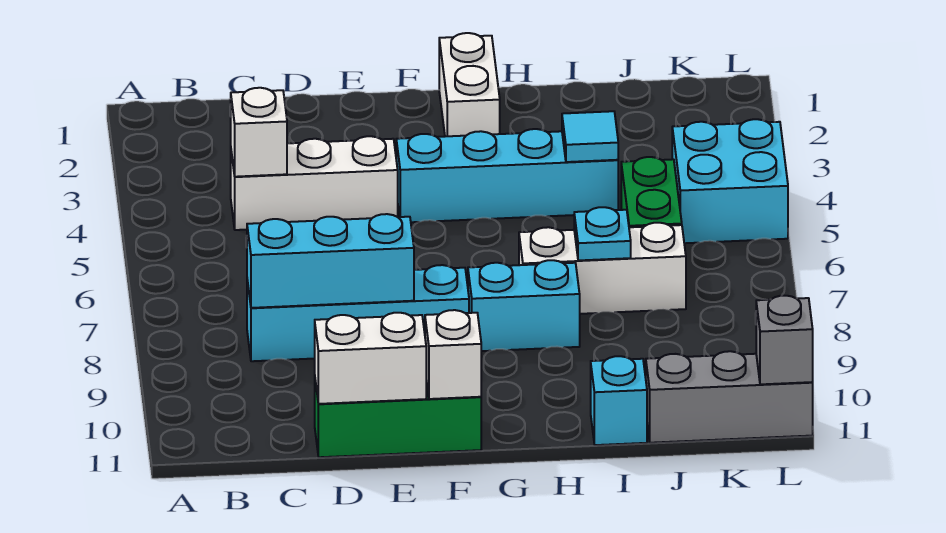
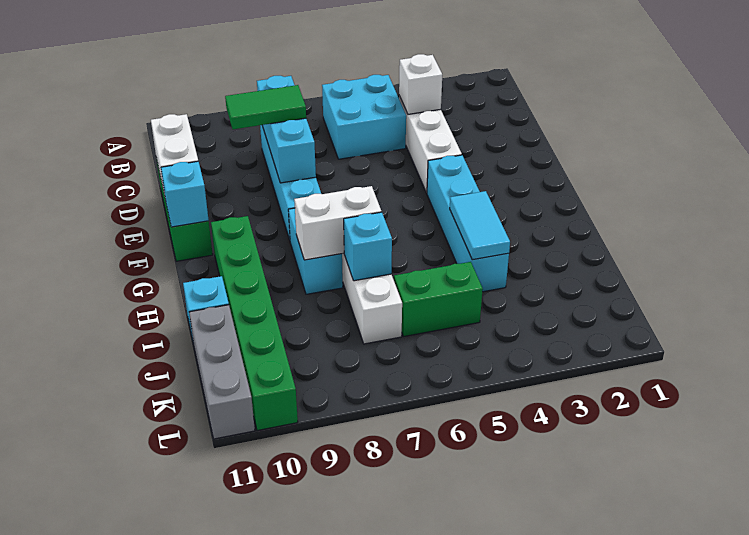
none -> green 1x2 tile [225,85,306,129]
white 1x1 brick [425,310,481,399] -> cyan 1x1 brick [161,161,209,227]
white 1x2 brick [439,33,500,136] -> white 1x2 brick moved to [294,186,381,260]
none -> green 1x6 brick [211,216,298,431]
cyan 1x1 tile [562,111,618,162] -> cyan 1x2 tile [450,191,510,260]
cyan 1x1 plate [574,207,631,260] -> cyan 1x1 brick [344,212,392,281]
cyan 2x2 brick [672,119,788,243] -> cyan 2x2 brick moved to [322,75,406,159]
grey 1x1 brick [756,296,813,384] -> none

